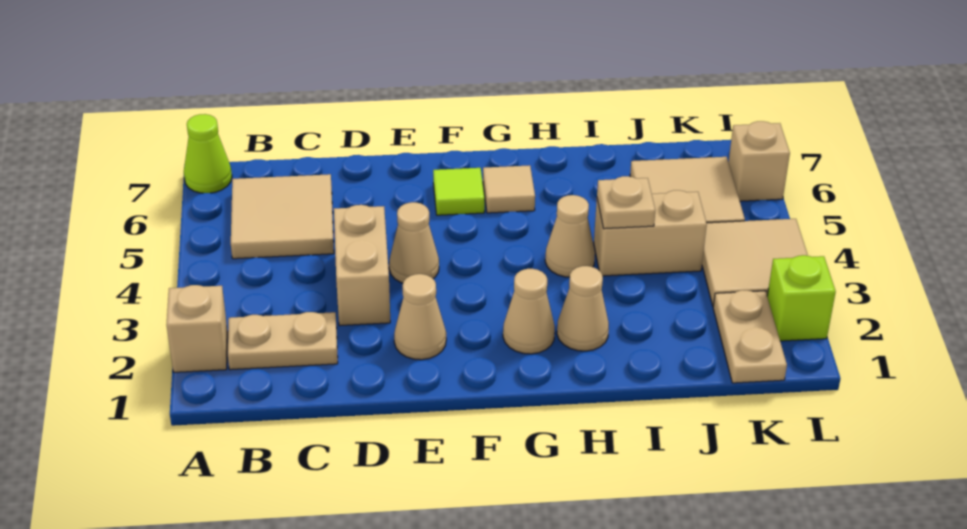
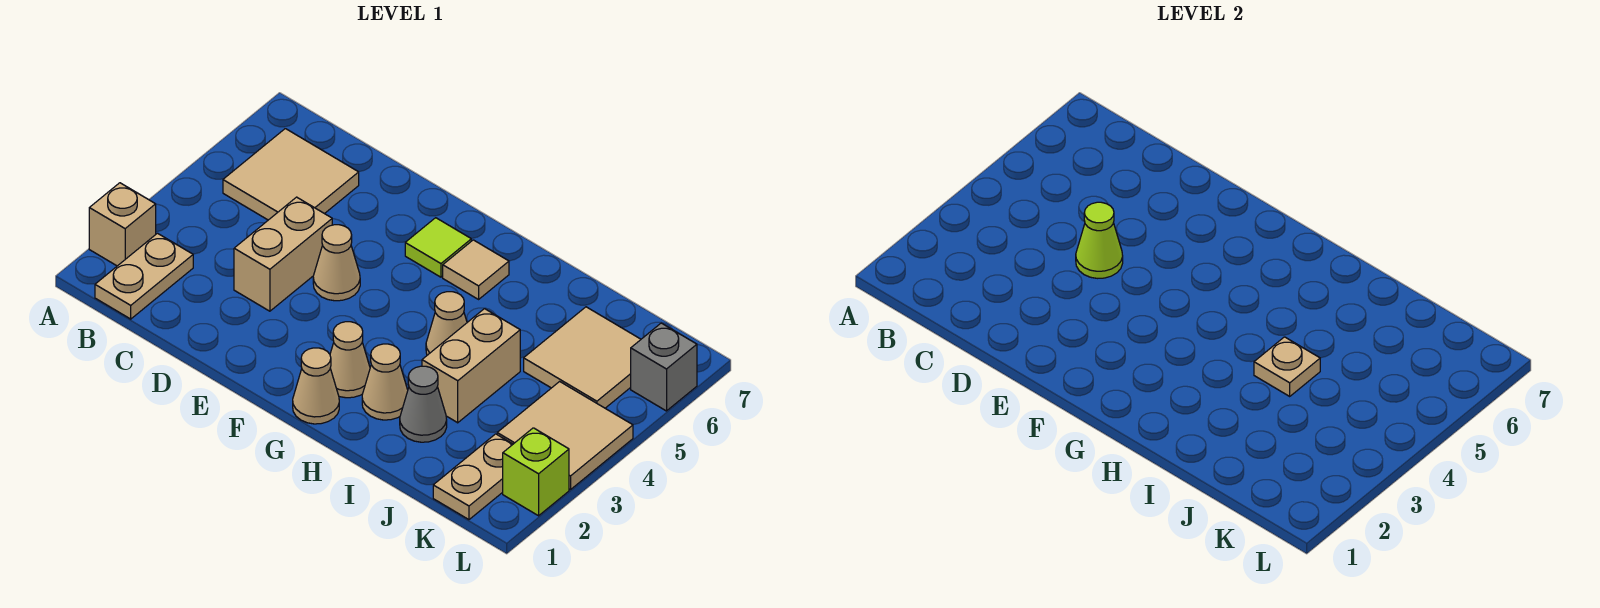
lime 1x1 cone [184,114,232,193] -> lime 1x1 cone moved to [1076,202,1123,278]
tan 1x2 plate [228,312,338,370] -> tan 1x2 plate turned to [95,233,193,319]
tan 1x1 cone [394,274,446,360] -> tan 1x1 cone moved to [293,348,339,424]
none -> grey 1x1 cone [400,366,447,442]
tan 1x2 brick [594,190,707,276] -> tan 1x2 brick turned to [422,309,520,423]
tan 1x1 brick [729,121,790,201] -> grey 1x1 brick [631,323,697,411]

